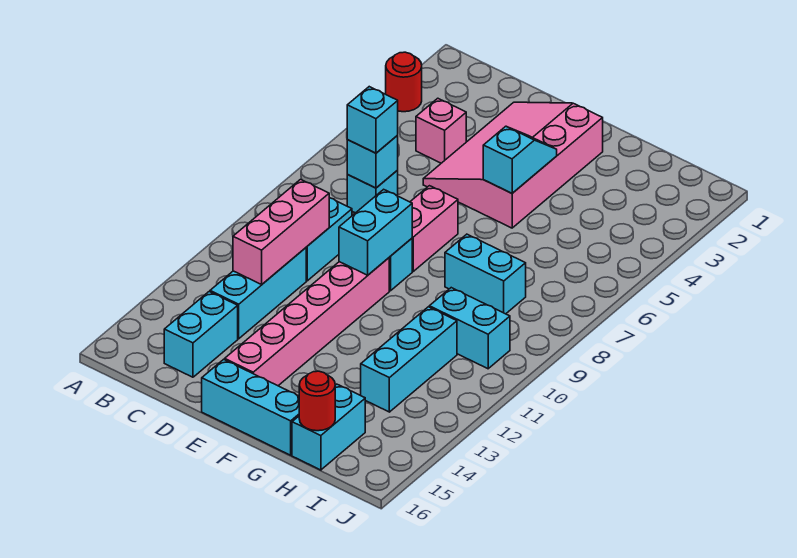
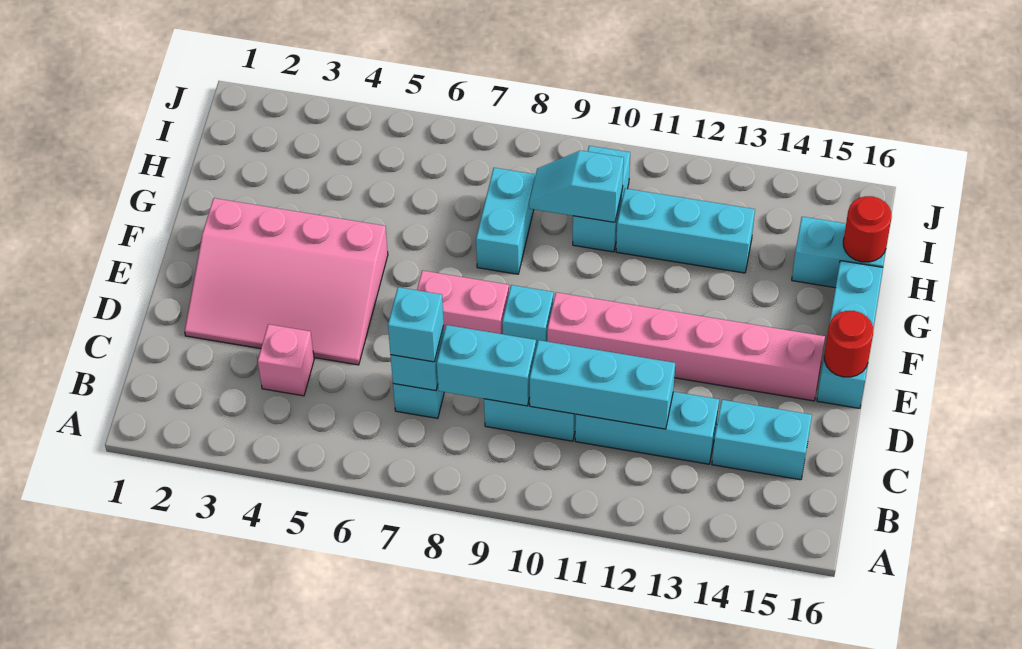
red 1x1 round brick [386,52,422,112] -> red 1x1 round brick moved to [824,311,873,377]
pink 1x3 brick [233,179,329,284] -> cyan 1x3 brick [530,340,675,429]
cyan 1x2 brick [339,189,412,275] -> cyan 1x2 brick moved to [437,325,536,406]
cyan 1x2 slope [483,126,557,193] -> cyan 1x2 slope moved to [529,151,624,222]

